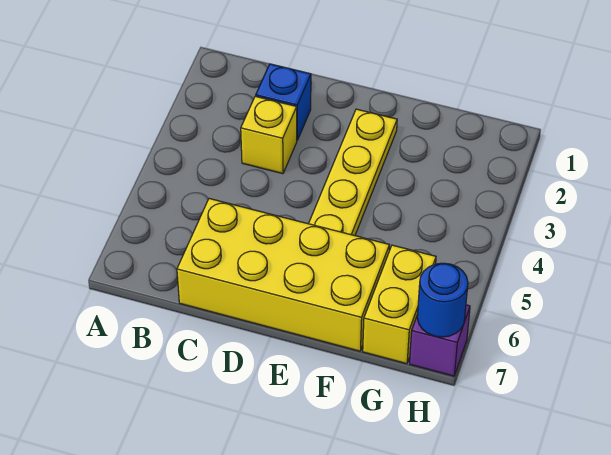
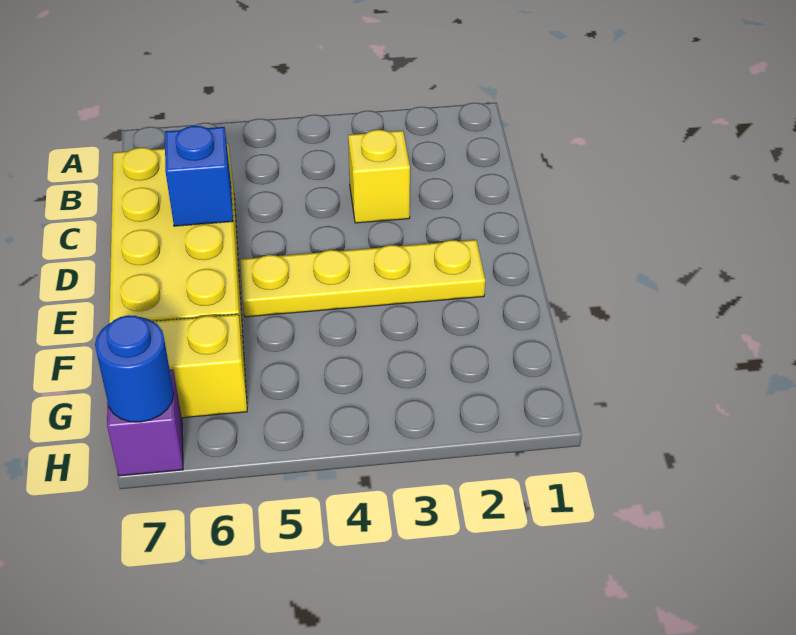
blue 1x1 brick [256,64,311,140] -> blue 1x1 brick moved to [165,126,233,226]

